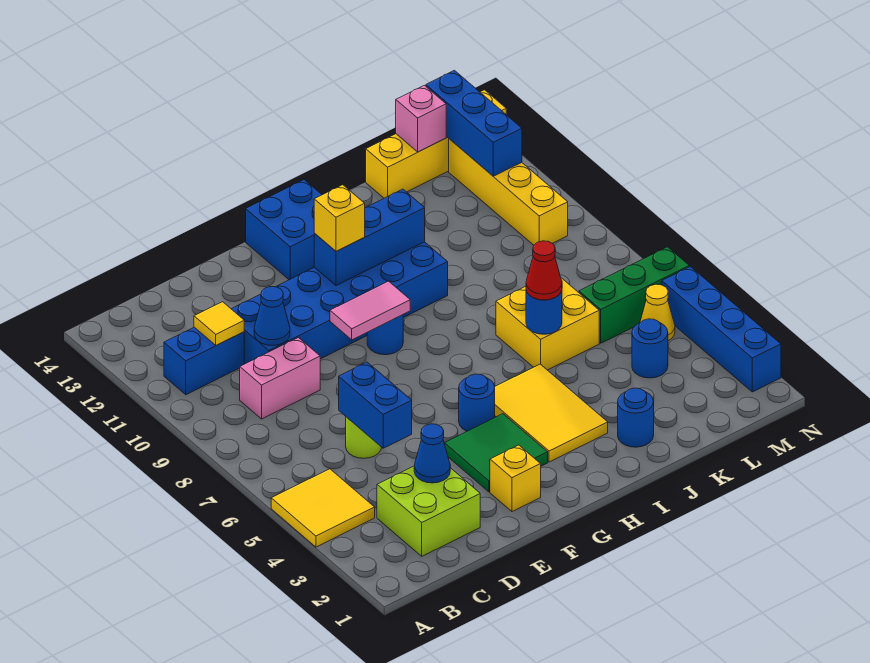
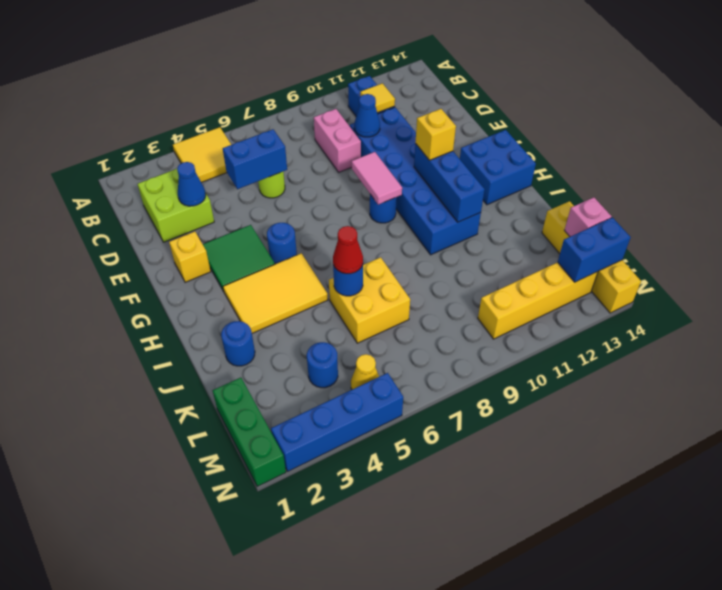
green 1x3 brick [579,247,689,343] -> green 1x3 brick moved to [212,378,286,487]
blue 1x3 brick [426,70,522,176] -> blue 1x2 brick [558,218,631,282]

